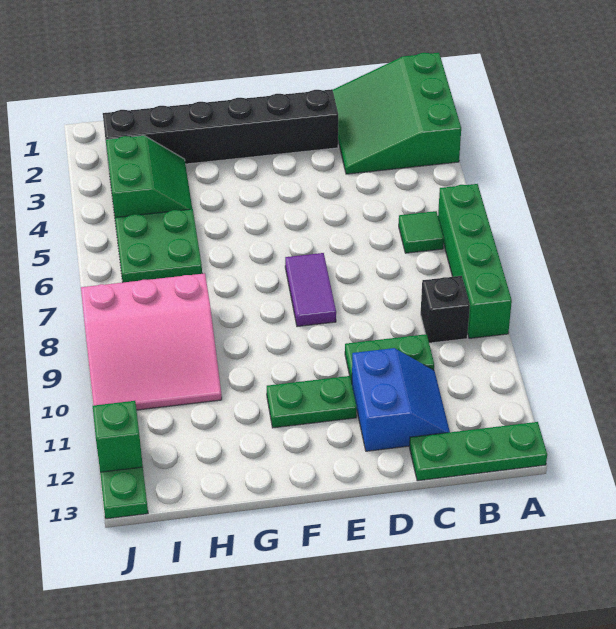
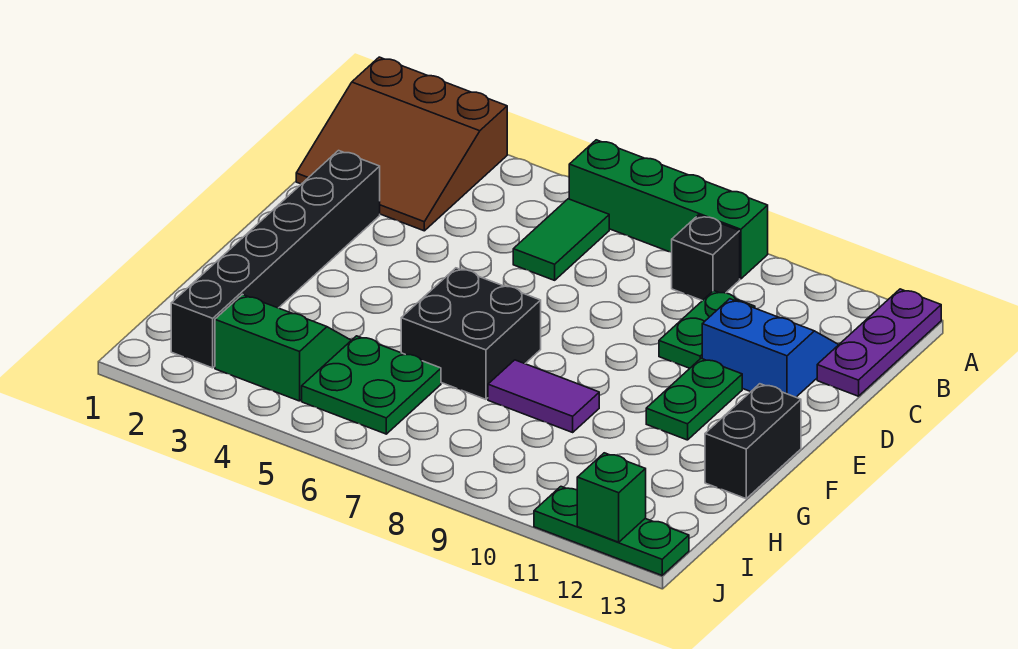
green 3x3 slope [333,53,461,174] -> brown 3x3 slope [296,57,507,231]
green 1x3 plate [410,422,547,481] -> purple 1x3 plate [817,289,941,396]
green 1x1 tile [399,211,444,253] -> green 1x2 tile [513,199,609,280]
purple 1x2 tile [285,253,336,327] -> purple 1x2 tile moved to [488,360,599,432]
none -> black 2x2 brick [401,268,541,399]
none -> black 1x2 brick [705,384,801,499]
pink 3x3 slope [81,273,222,410] -> none

